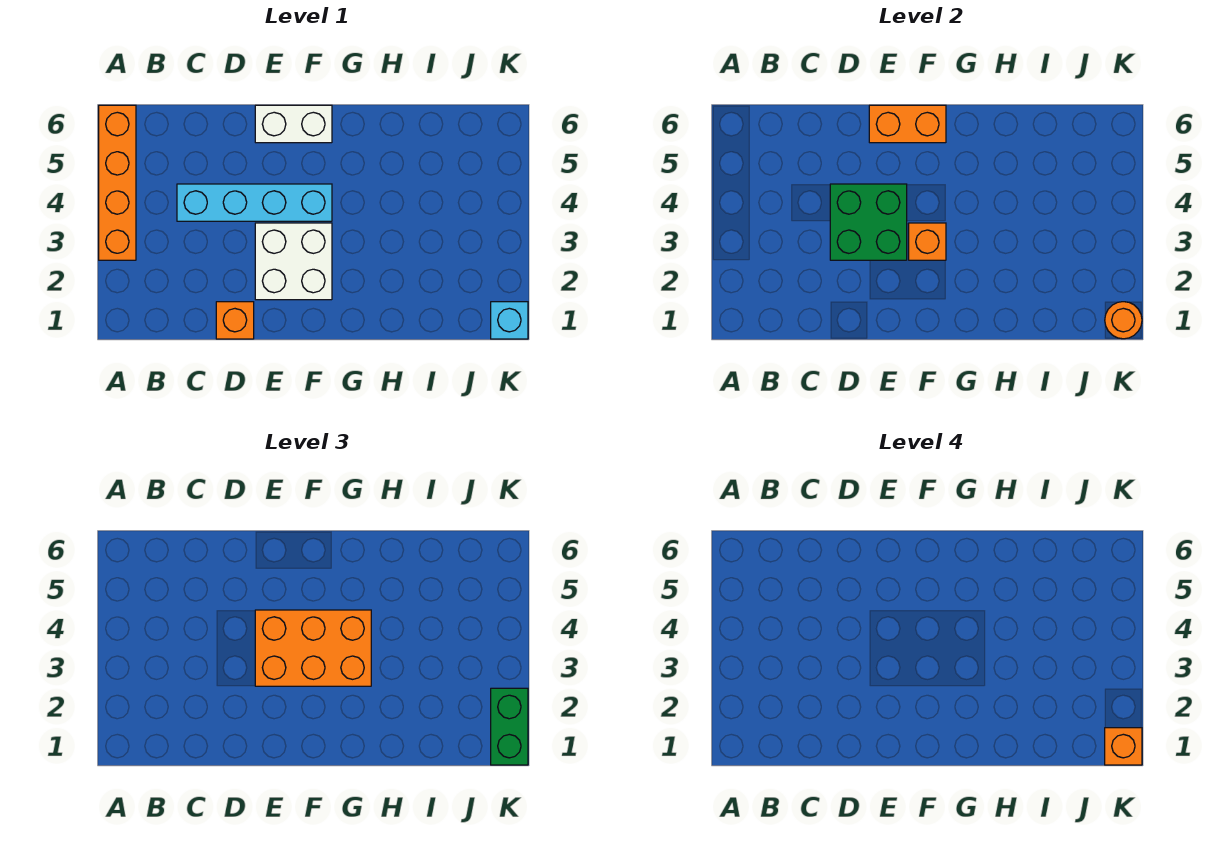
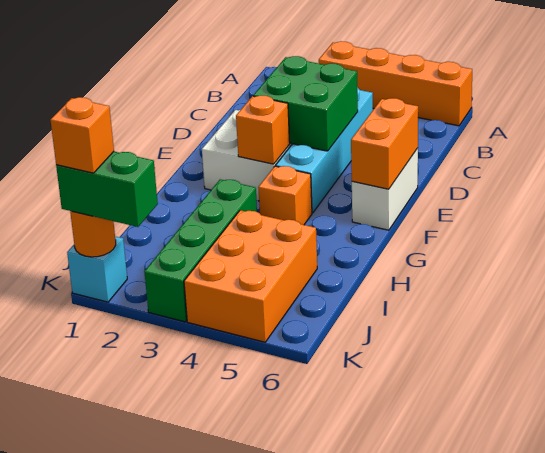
orange 1x1 brick [216,302,254,339] -> orange 1x1 brick moved to [258,166,312,225]
orange 2x3 brick [255,610,371,686] -> orange 2x3 brick moved to [184,210,317,342]
none -> green 1x4 brick [144,179,257,322]

